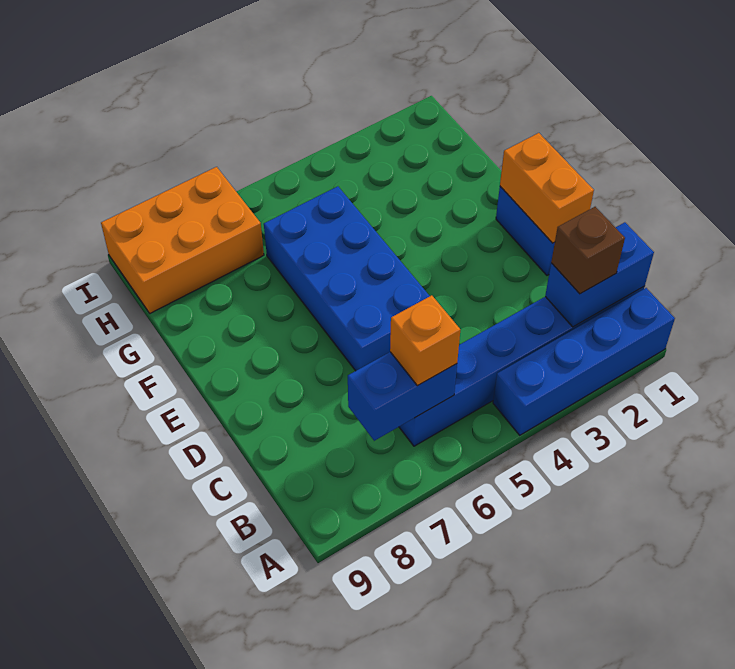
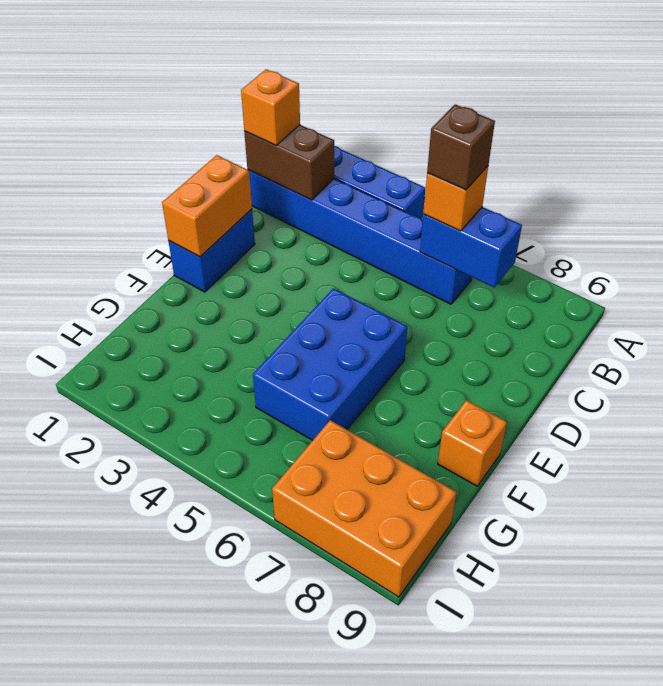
blue 1x2 brick [545,222,654,327] -> brown 1x2 brick [244,125,334,200]
none -> orange 1x1 brick [241,69,300,145]
brown 1x1 brick [551,207,625,294] -> brown 1x1 brick moved to [427,104,495,190]
blue 2x4 brick [264,186,430,371] -> blue 2x3 brick [253,288,407,440]
none -> orange 1x1 brick [438,400,507,486]

